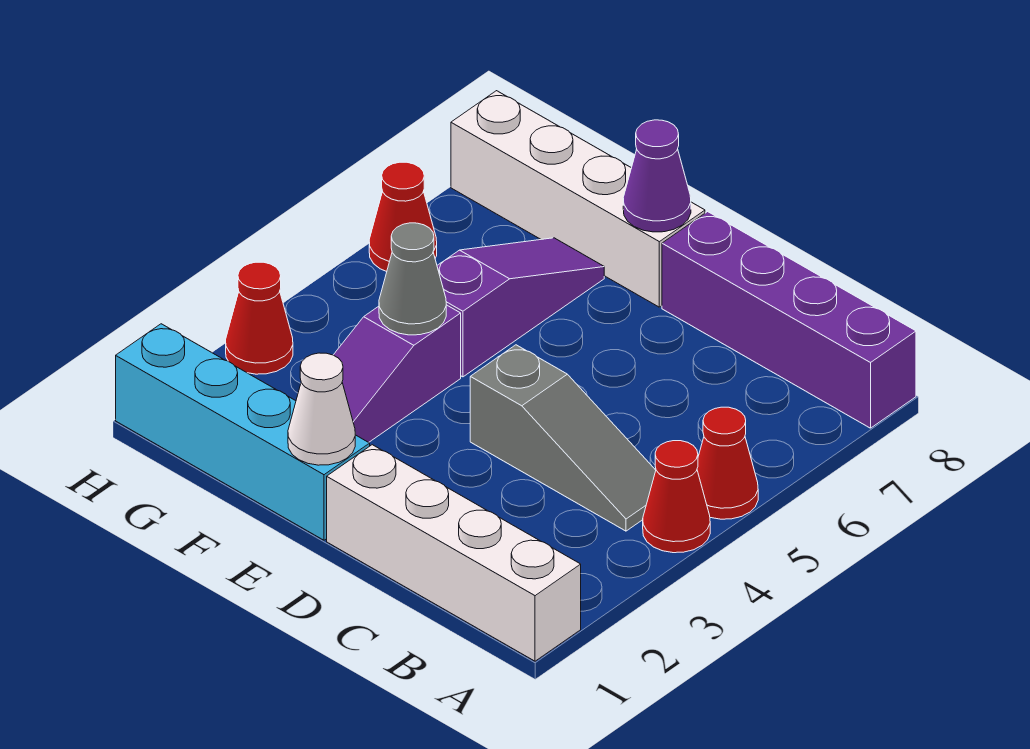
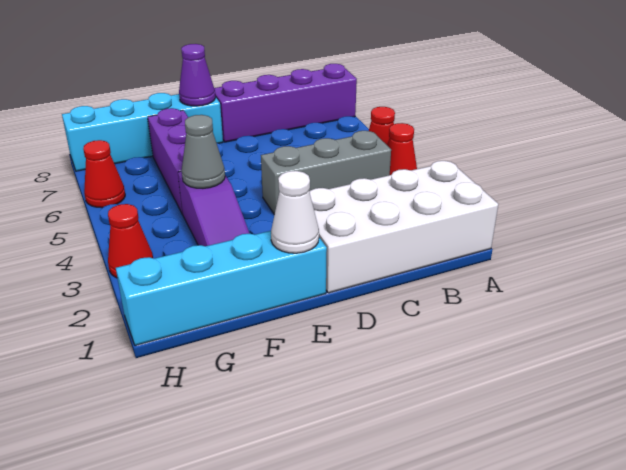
white 1x4 brick [327,445,581,661] -> white 2x4 brick [309,161,498,293]
grey 1x3 slope [470,345,656,531] -> grey 1x3 brick [261,131,391,214]
white 1x4 brick [451,91,705,307] -> cyan 1x4 brick [62,93,223,171]
purple 1x3 slope [437,238,604,377] -> purple 1x3 brick [148,108,188,214]

